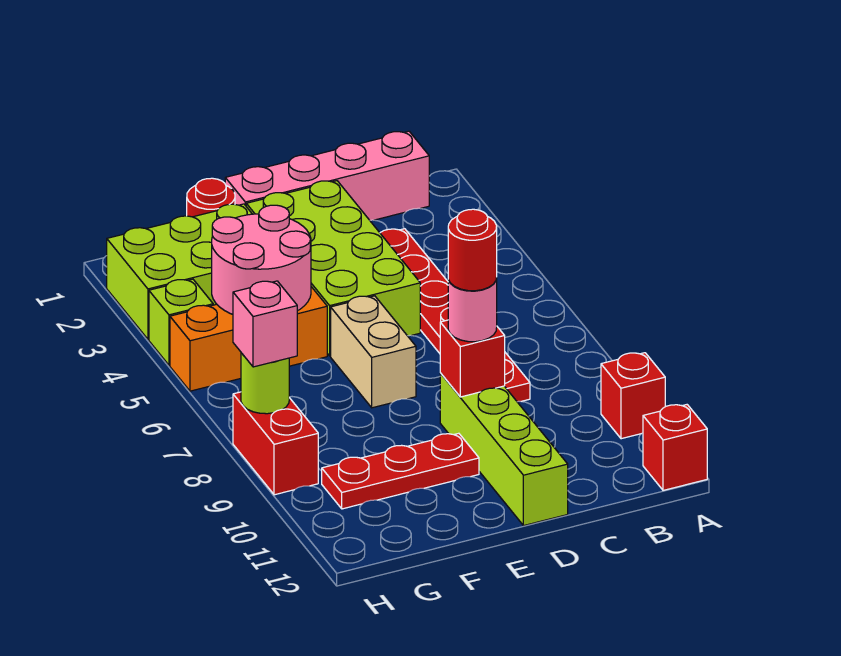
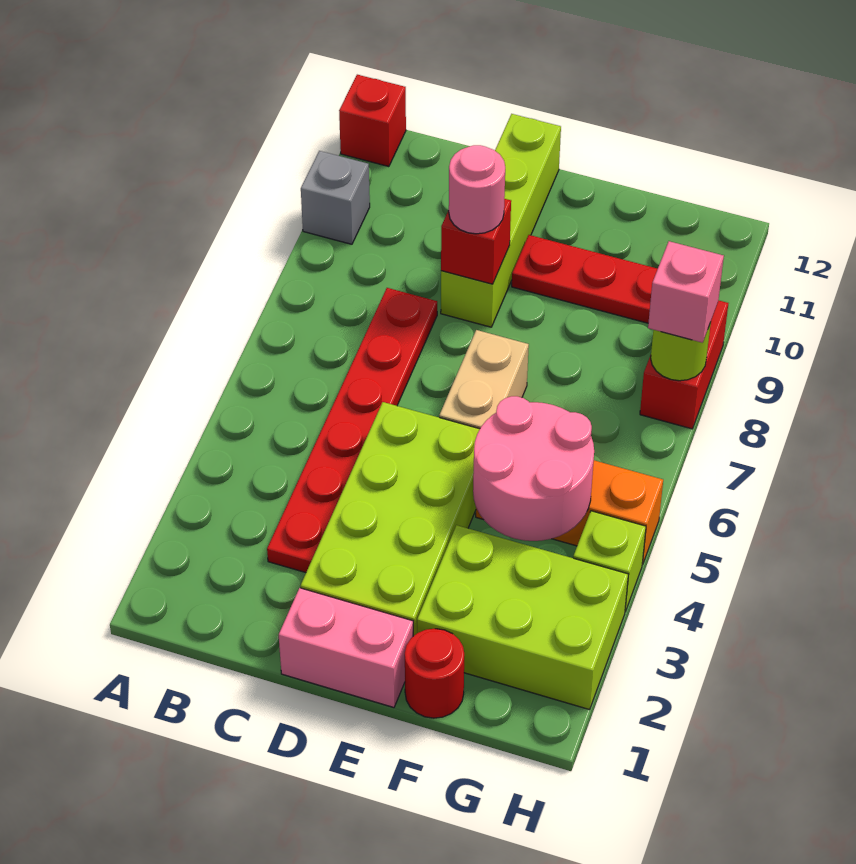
red 1x1 brick [601,353,665,439] -> grey 1x1 brick [301,151,370,244]
pink 1x4 brick [225,131,429,220] -> pink 1x2 brick [279,588,413,707]
red 1x1 round brick [448,209,497,291] -> none

